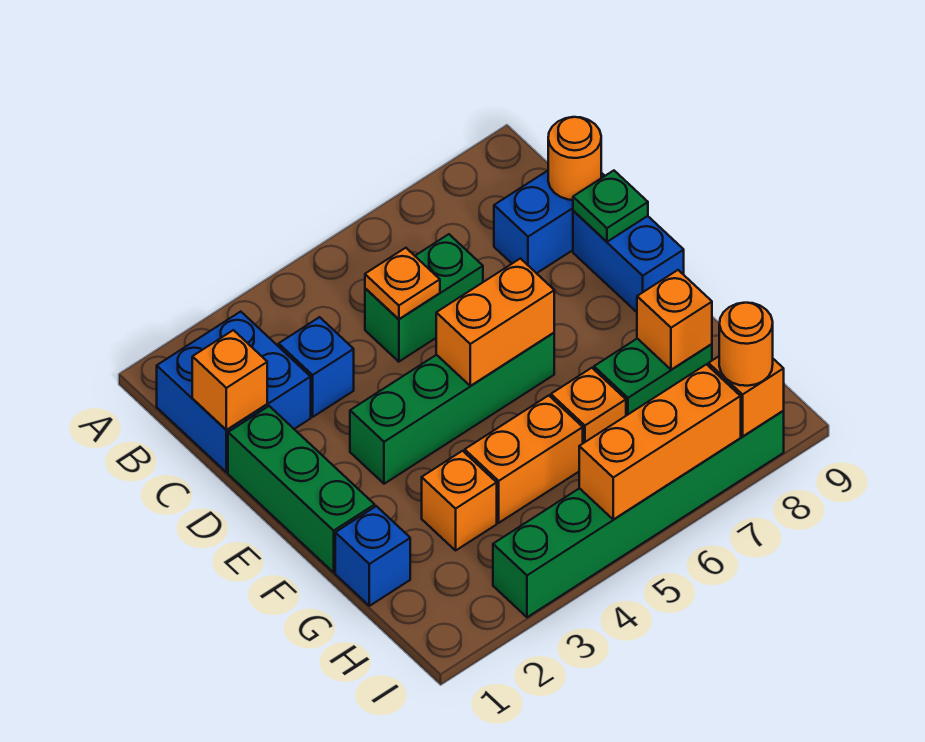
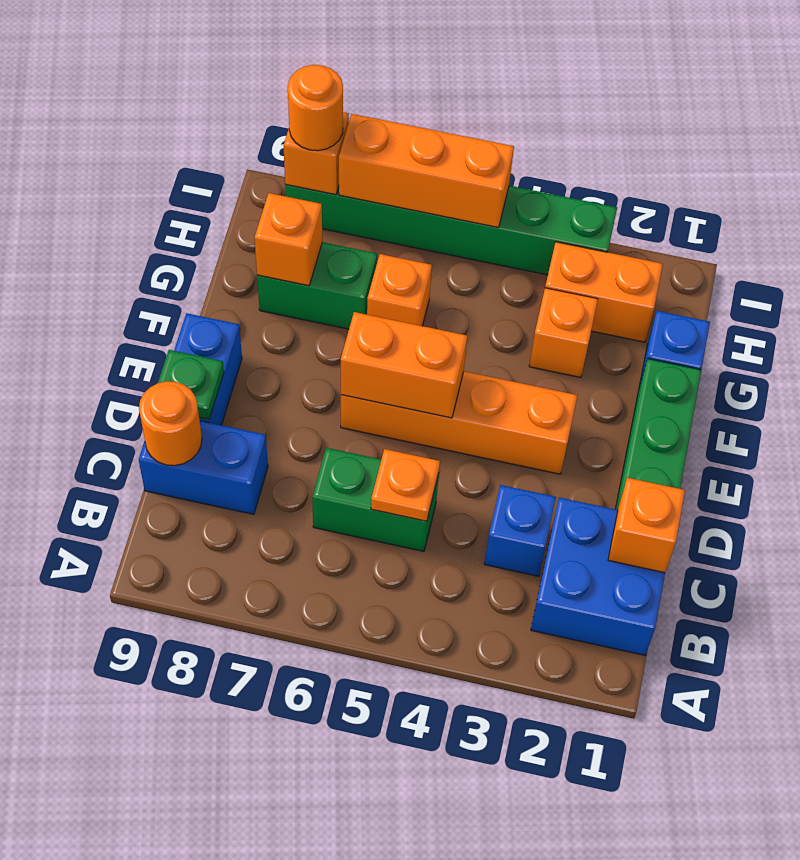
green 1x4 brick [350,333,554,484] -> orange 1x4 brick [341,371,578,474]
orange 1x2 brick [465,395,583,523] -> orange 1x2 brick moved to [545,242,663,342]

